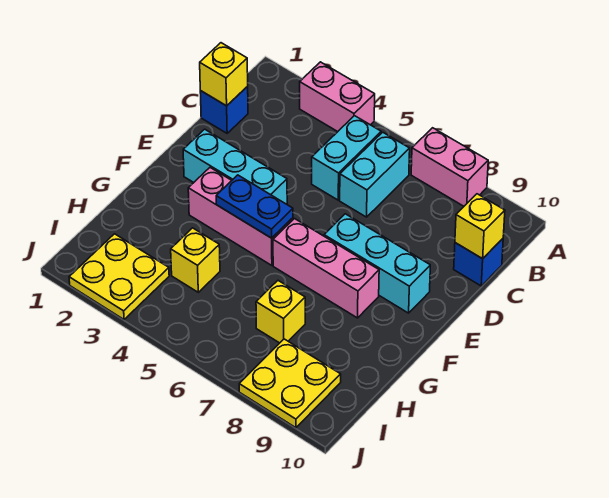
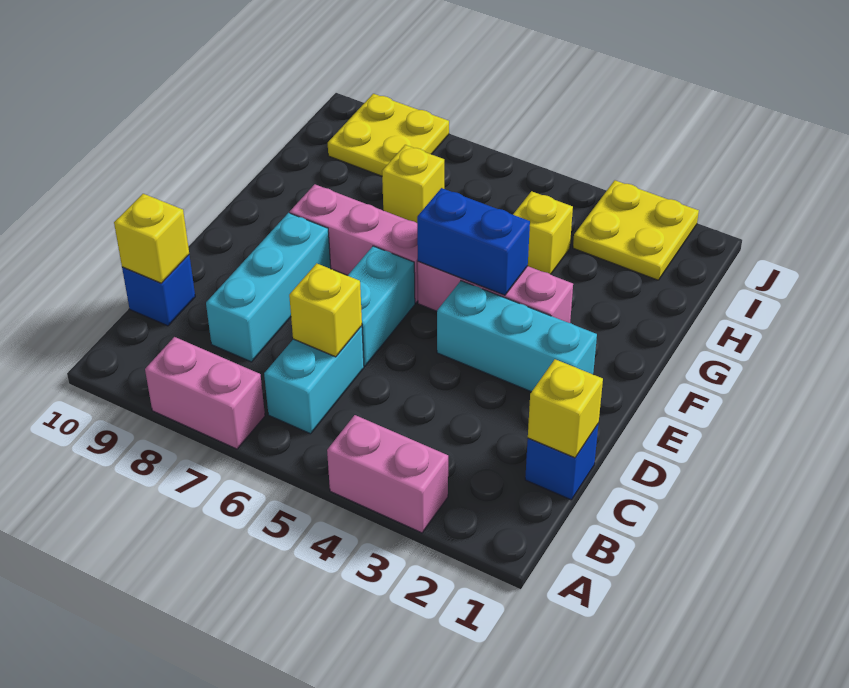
cyan 1x2 brick [312,116,381,200] -> cyan 1x2 brick moved to [348,246,415,366]
none -> yellow 1x1 brick [289,264,362,357]
cyan 1x3 brick [324,214,430,313] -> cyan 1x3 brick turned to [206,213,331,362]
blue 1x2 plate [216,175,293,238] -> blue 1x2 brick [417,188,530,295]

